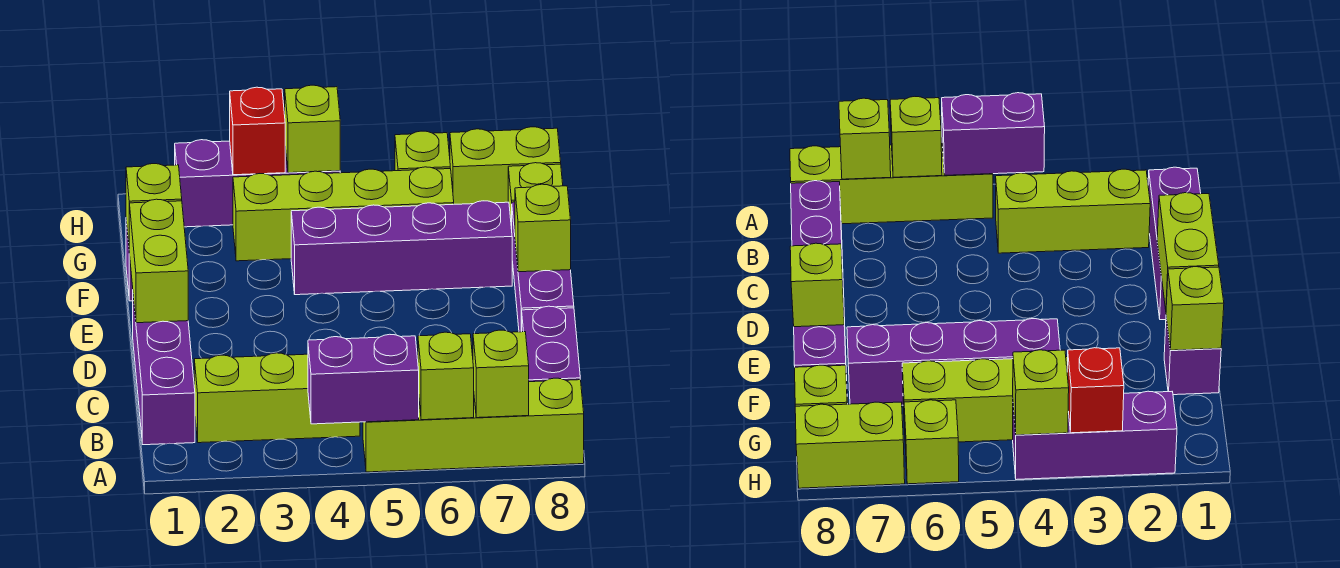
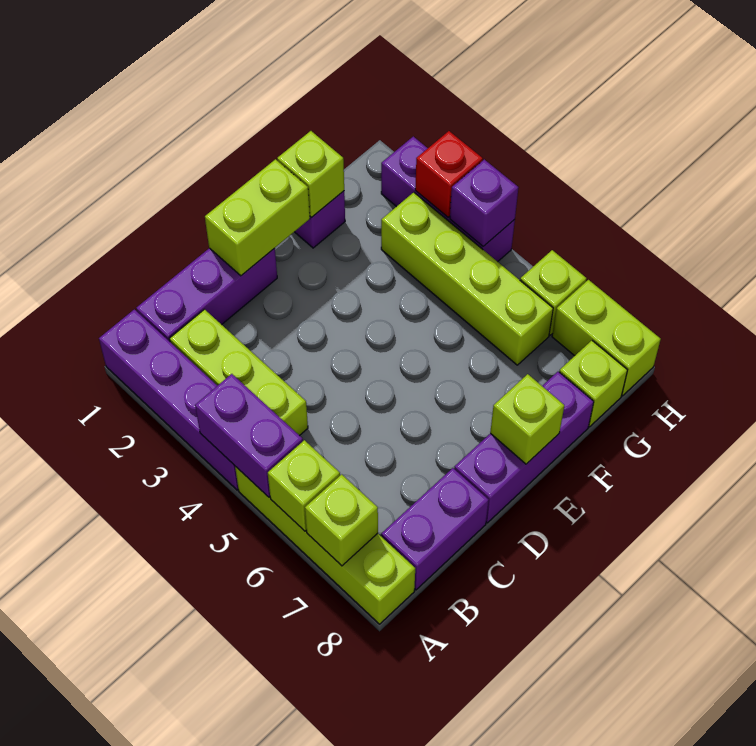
purple 1x4 brick [291,201,512,295] -> purple 1x4 brick moved to [99,309,238,490]
lime 1x1 brick [285,85,340,173] -> purple 1x1 brick [450,159,519,246]

